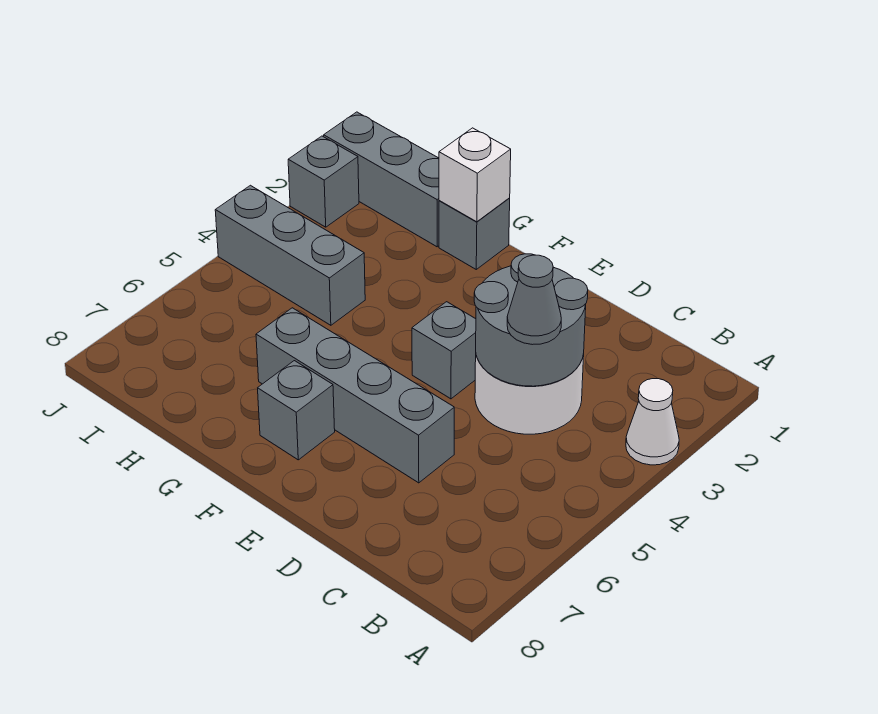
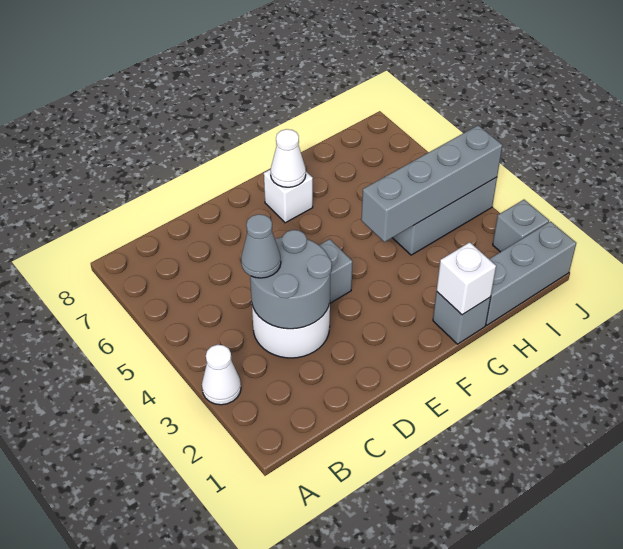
grey 1x4 brick [256,308,454,483] -> grey 1x4 brick moved to [361,125,502,242]
grey 1x1 brick [258,361,335,460] -> white 1x1 brick [264,170,313,223]
none -> white 1x1 cone [270,129,306,187]

